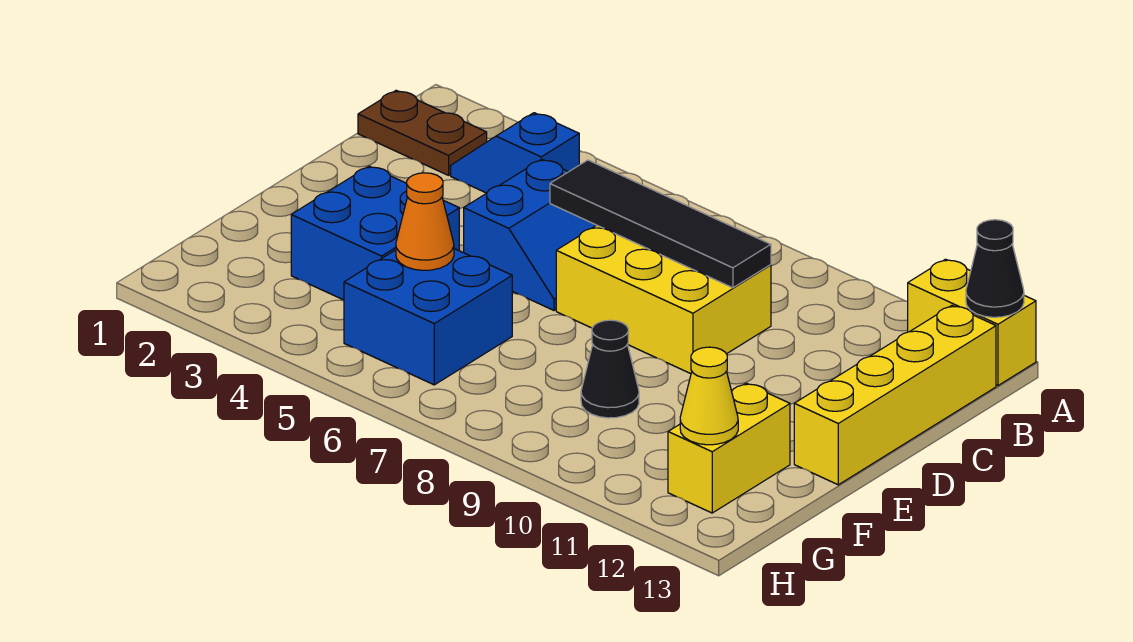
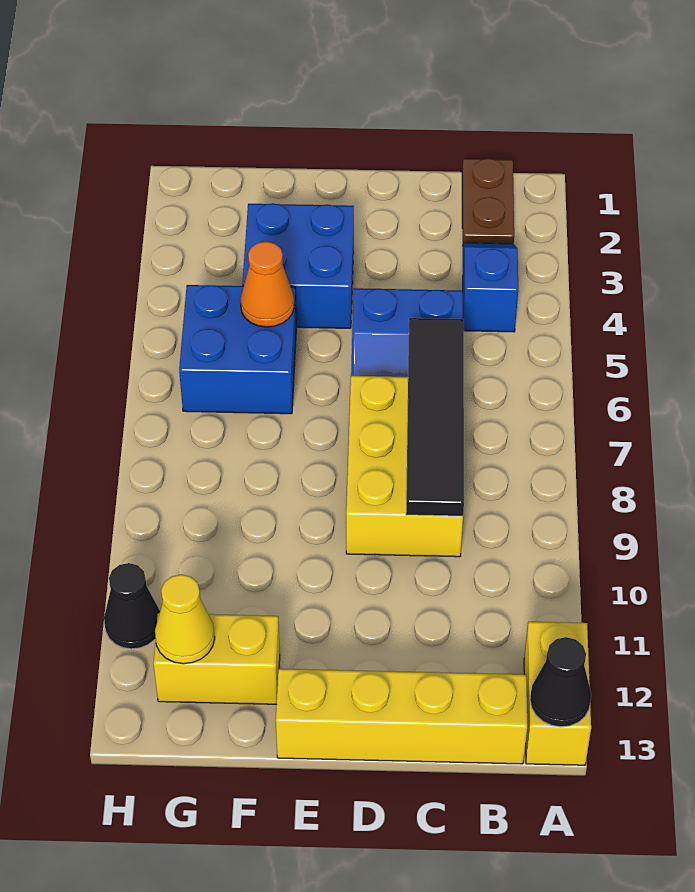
black 1x1 cone [581,320,639,418] -> black 1x1 cone moved to [104,563,160,649]

